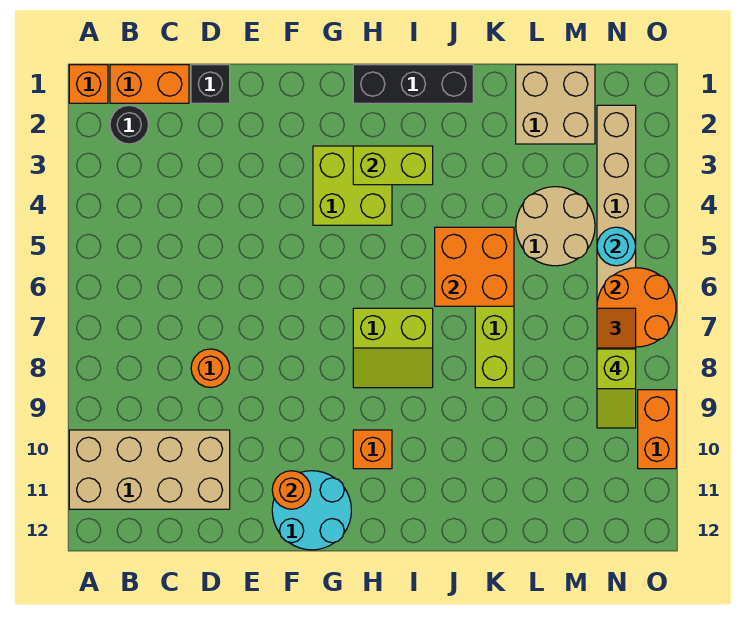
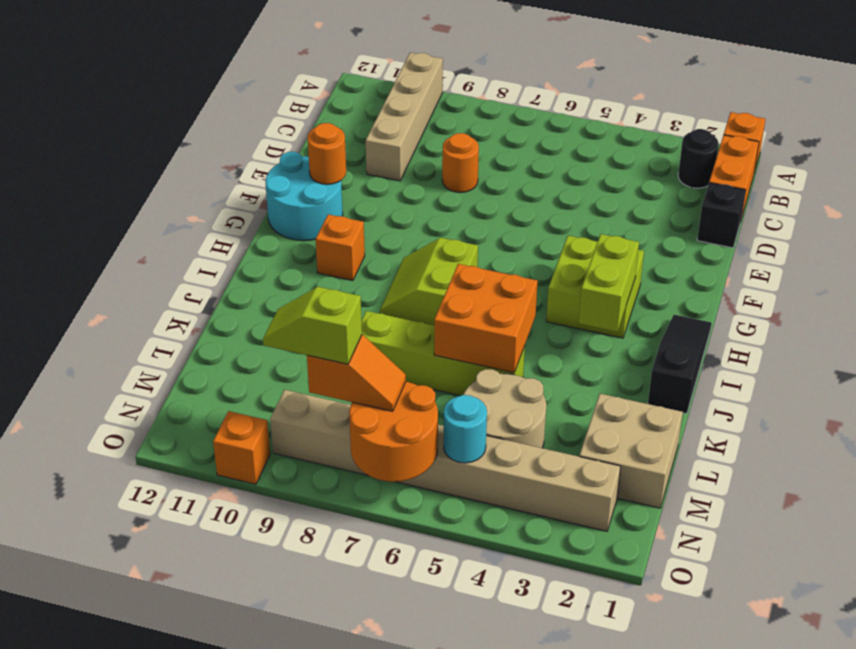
tan 2x4 brick [69,430,230,509] -> tan 1x4 brick [366,52,443,181]
black 1x3 brick [353,65,473,103] -> black 1x3 slope [648,315,712,414]
orange 1x2 brick [638,390,676,469] -> orange 1x1 brick [213,411,270,484]

